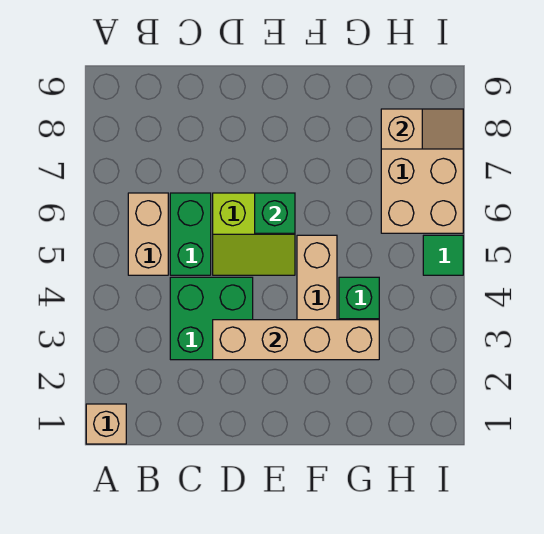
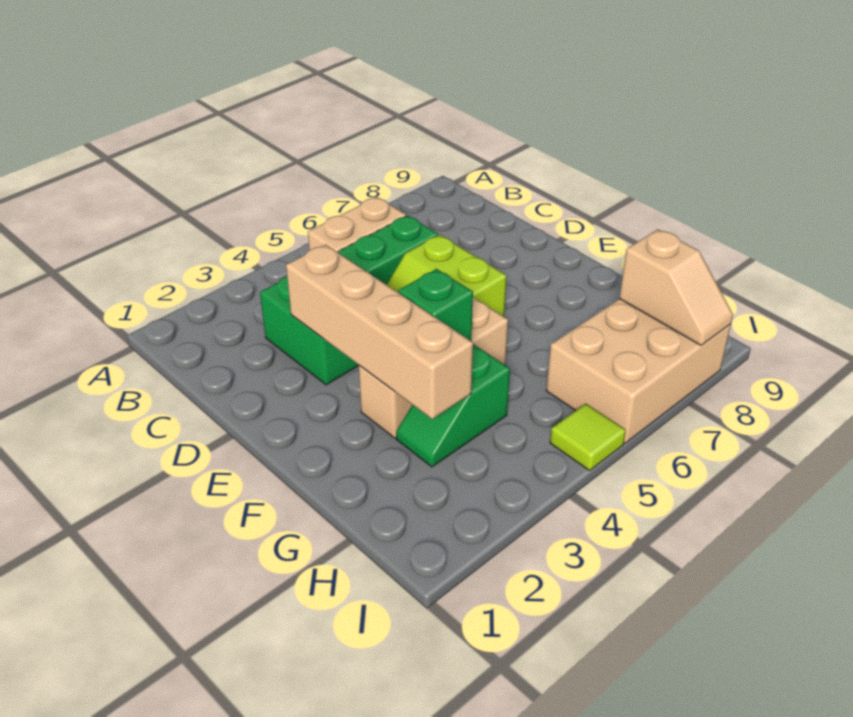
tan 1x1 brick [86,404,126,444] -> none
green 1x1 brick [255,193,295,233] -> green 1x1 brick moved to [398,269,473,341]
green 1x1 tile [423,235,463,275] -> lime 1x1 tile [550,404,626,471]

